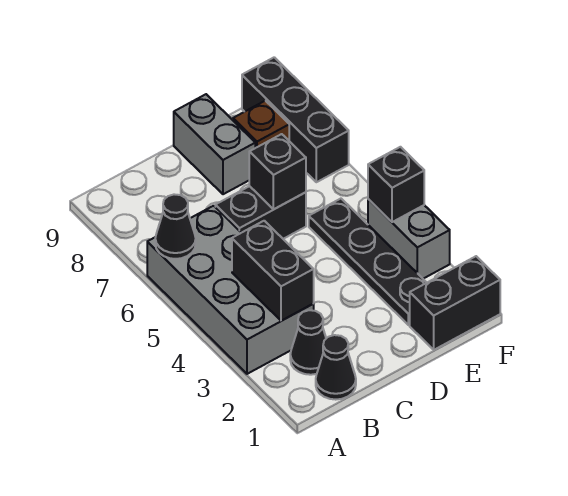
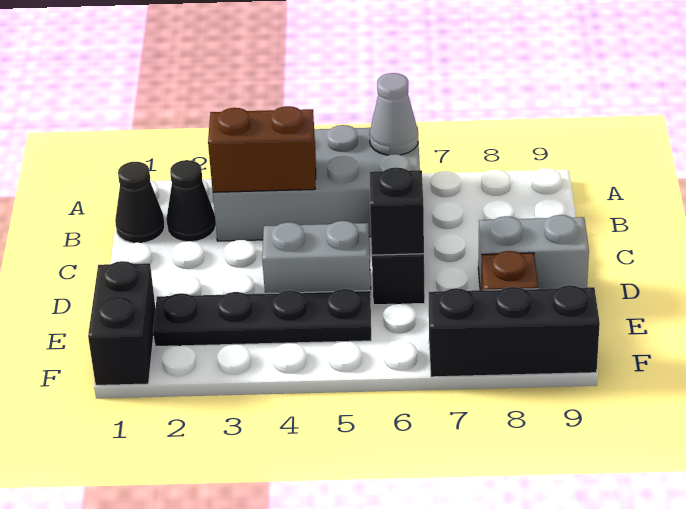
black 1x1 cone [155,194,196,259] -> grey 1x1 cone [369,73,418,155]
black 1x2 brick [232,221,314,321] -> brown 1x2 brick [208,106,316,192]
grey 1x2 brick [368,199,450,279] -> grey 1x2 brick moved to [262,221,371,295]
black 1x1 brick [368,147,424,222] -> none

